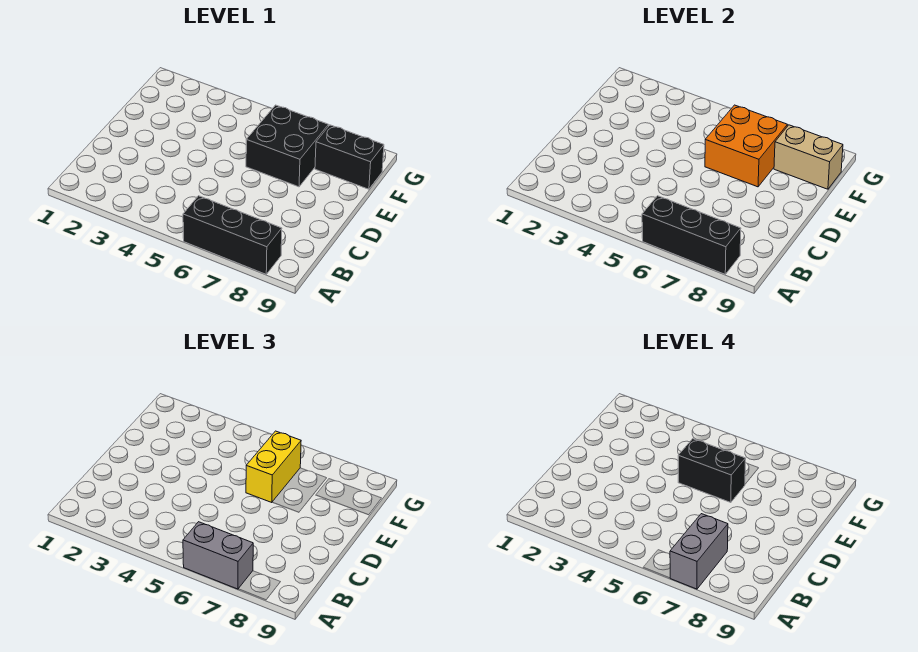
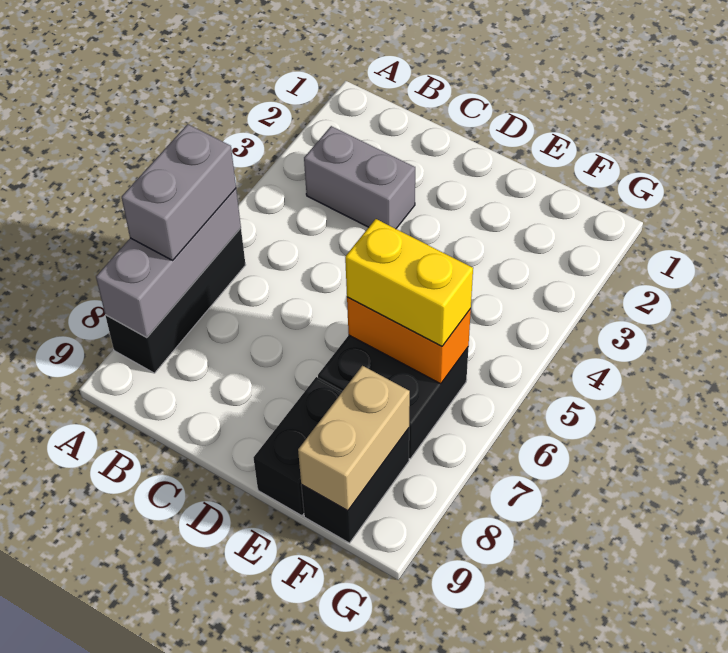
black 1x3 brick [642,196,741,274] -> grey 1x3 brick [96,188,241,338]
grey 1x2 brick [670,514,728,589] -> grey 1x2 brick moved to [304,126,415,229]
black 1x2 brick [678,439,746,503] -> black 1x2 brick moved to [254,377,342,516]
orange 2x2 brick [705,105,787,187] -> orange 1x2 brick [347,297,471,384]

